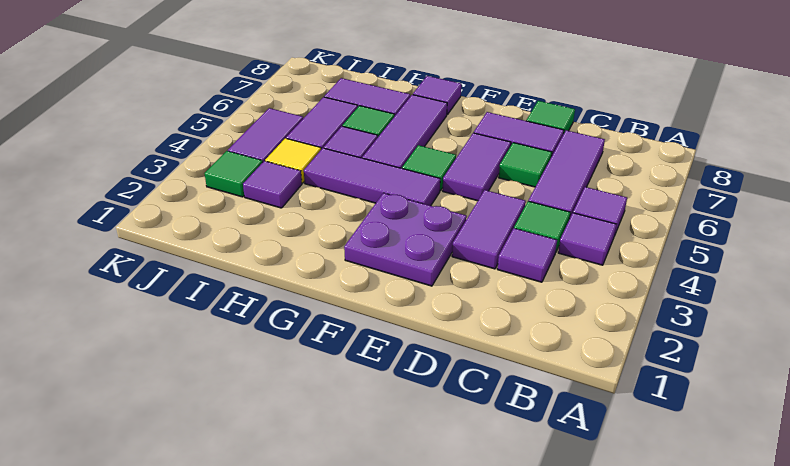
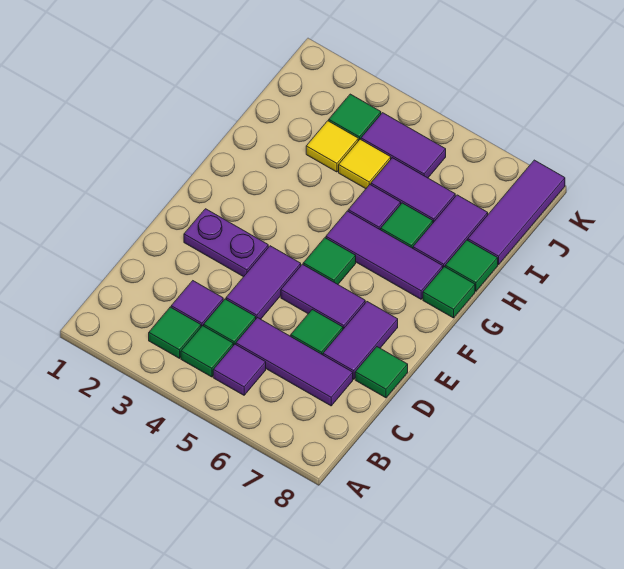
none -> green 1x1 tile [149,307,201,358]
purple 1x1 tile [558,213,616,265] -> green 1x1 tile [181,326,233,377]
purple 1x2 tile [452,190,526,269] -> purple 1x2 tile turned to [226,246,301,319]
purple 2x2 plate [344,193,467,286] -> purple 1x2 plate [184,209,268,277]
purple 1x3 tile [304,148,440,206] -> purple 1x3 tile moved to [468,160,565,265]
purple 1x1 tile [413,76,461,114] -> green 1x1 tile [423,267,475,318]
none -> green 1x1 tile [445,240,498,291]
purple 1x1 tile [243,161,302,208] -> yellow 1x1 tile [306,121,358,172]

